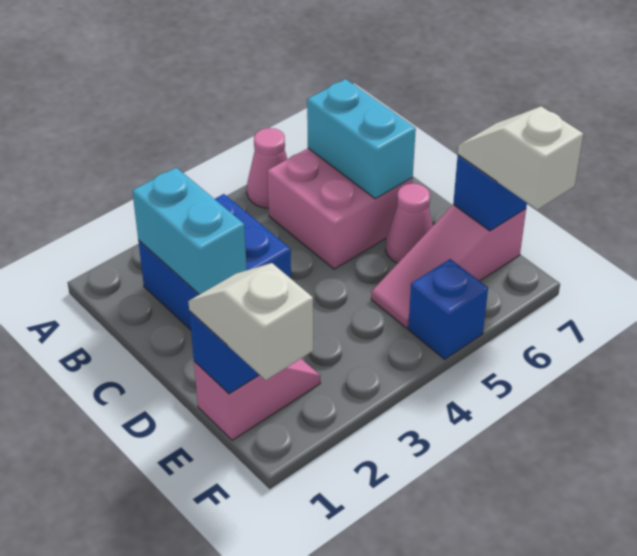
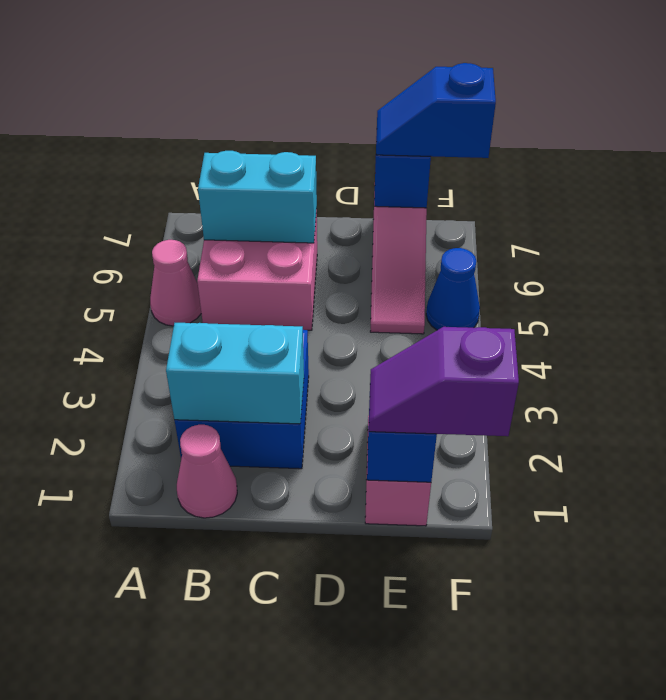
pink 1x1 cone [386,183,433,263] -> pink 1x1 cone moved to [177,425,237,518]
white 1x2 slope [188,263,313,380] -> purple 1x2 slope [369,327,519,436]
white 1x2 slope [458,106,583,210] -> blue 1x2 slope [376,63,496,158]
blue 1x1 brick [408,259,488,359] -> blue 1x1 cone [426,248,480,330]

